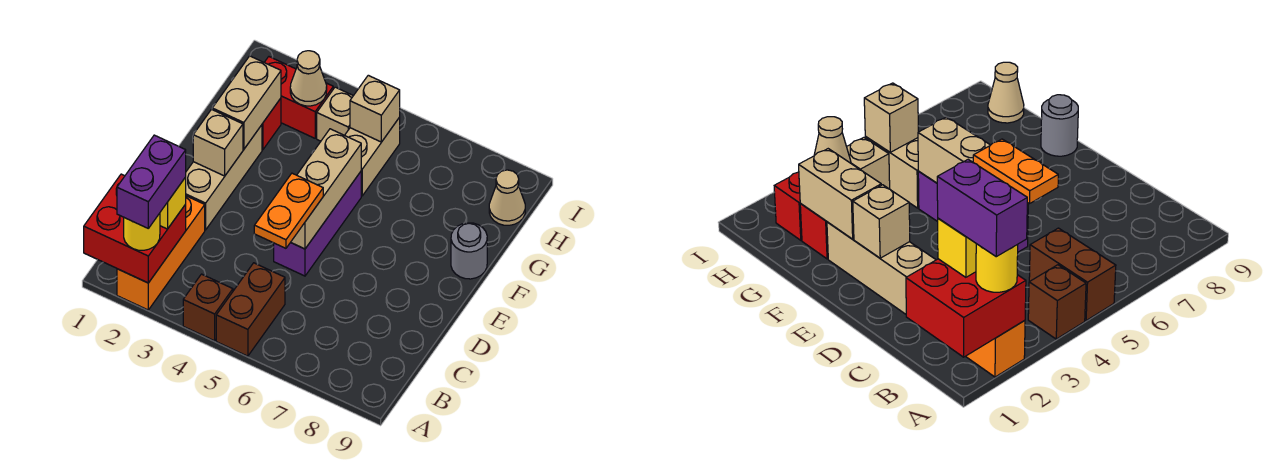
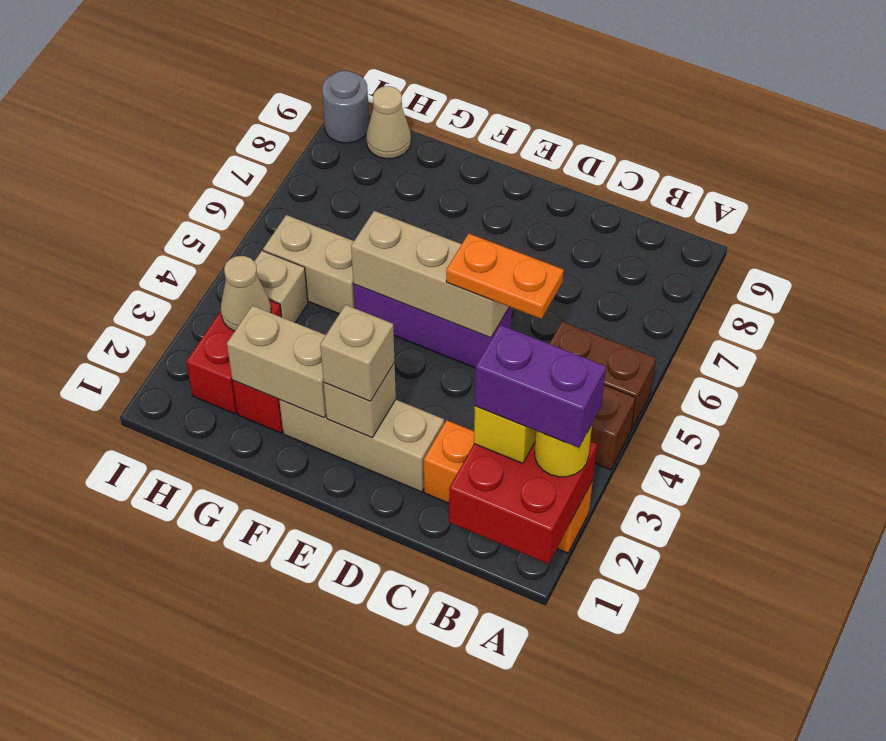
grey 1x1 round brick [451,223,487,279] -> grey 1x1 round brick moved to [322,71,369,143]
tan 1x1 brick [350,75,400,142] -> tan 1x1 brick moved to [320,305,394,401]

